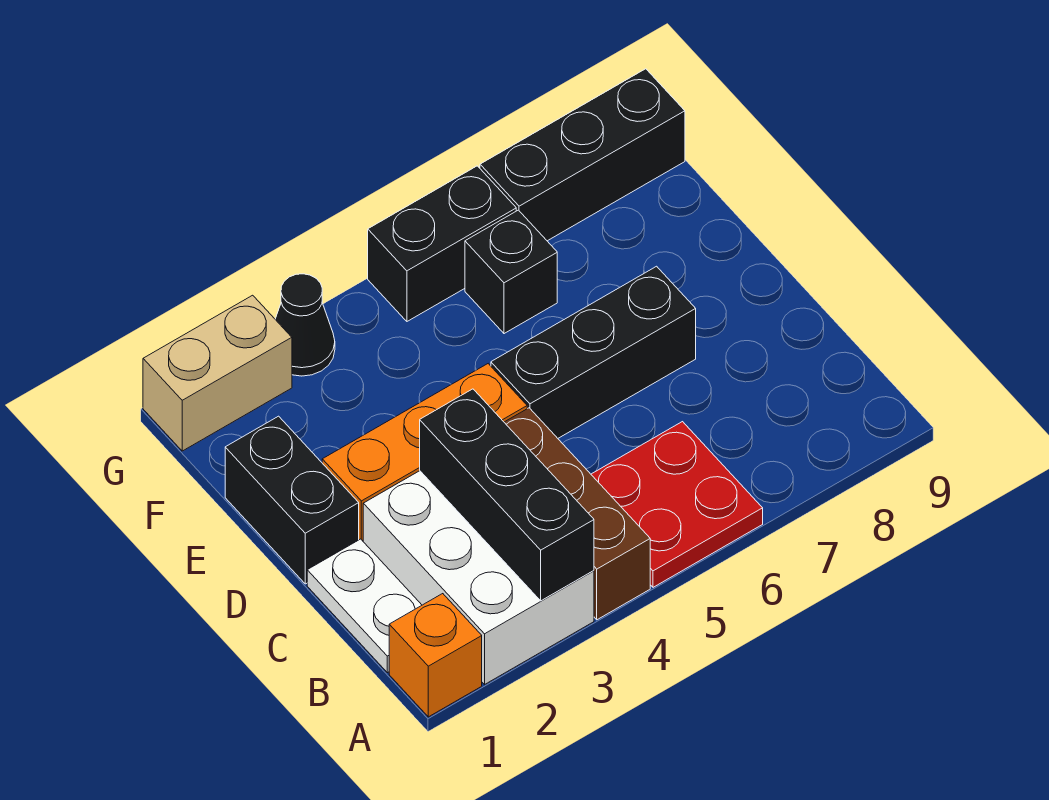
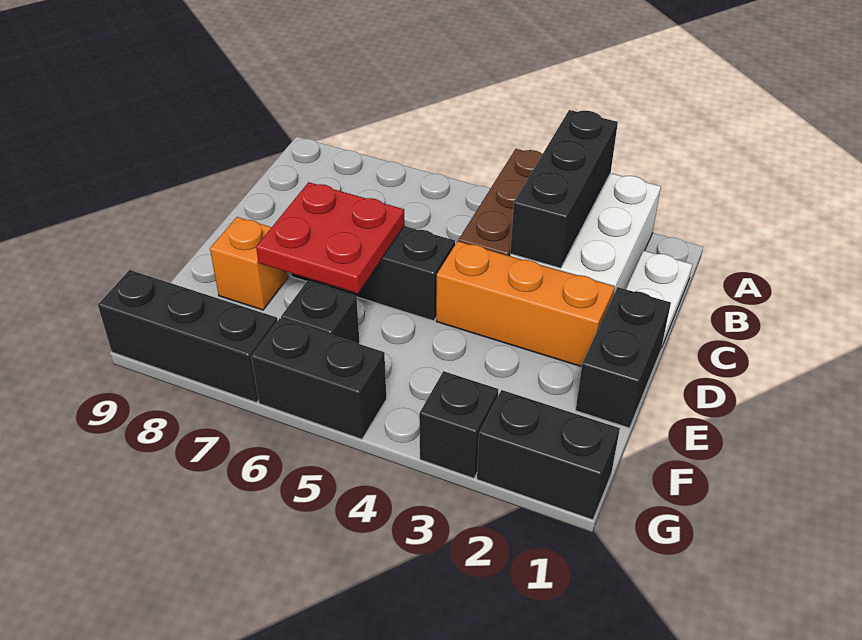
orange 1x1 brick [389,594,482,717] -> orange 1x1 brick moved to [210,217,288,310]
red 2x2 plate [591,422,763,587] -> red 2x2 plate moved to [256,182,405,294]
tan 1x2 brick [143,295,292,451] -> black 1x2 brick [477,390,620,520]
black 1x1 cone [275,274,335,376] -> black 1x1 brick [419,371,498,478]

